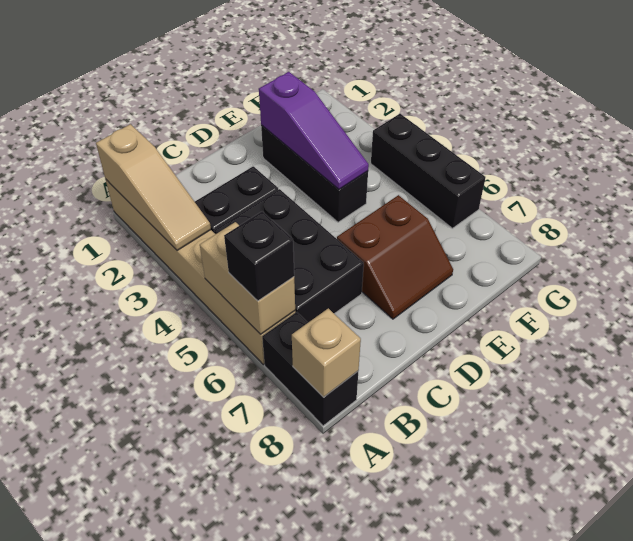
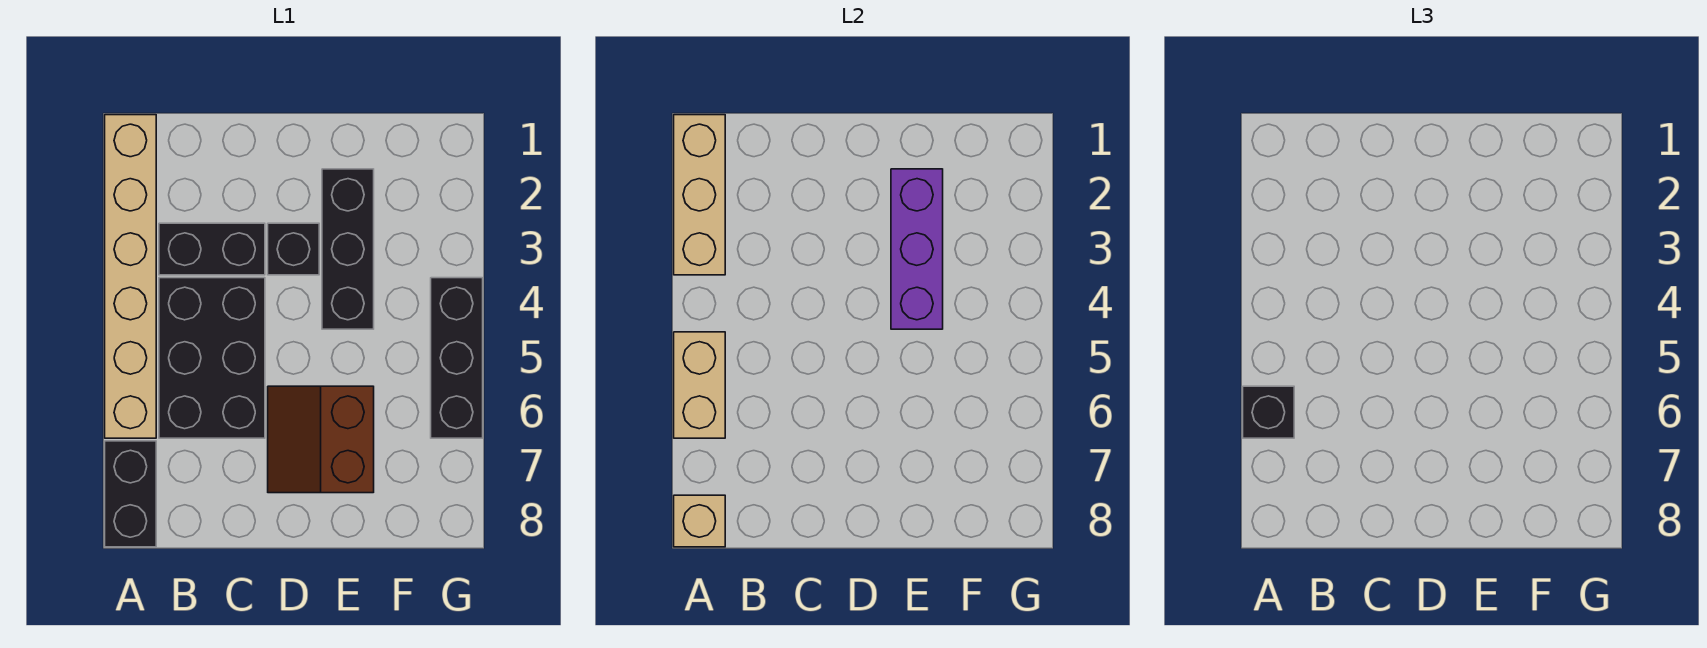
tan 1x3 slope [96,124,211,251] -> tan 1x3 brick [674,115,725,275]
none -> black 1x1 brick [268,223,319,275]
brown 2x2 slope [337,195,453,319] -> brown 2x2 slope turned to [268,386,374,493]
purple 1x3 slope [259,72,369,189] -> purple 1x3 brick [891,169,943,329]

